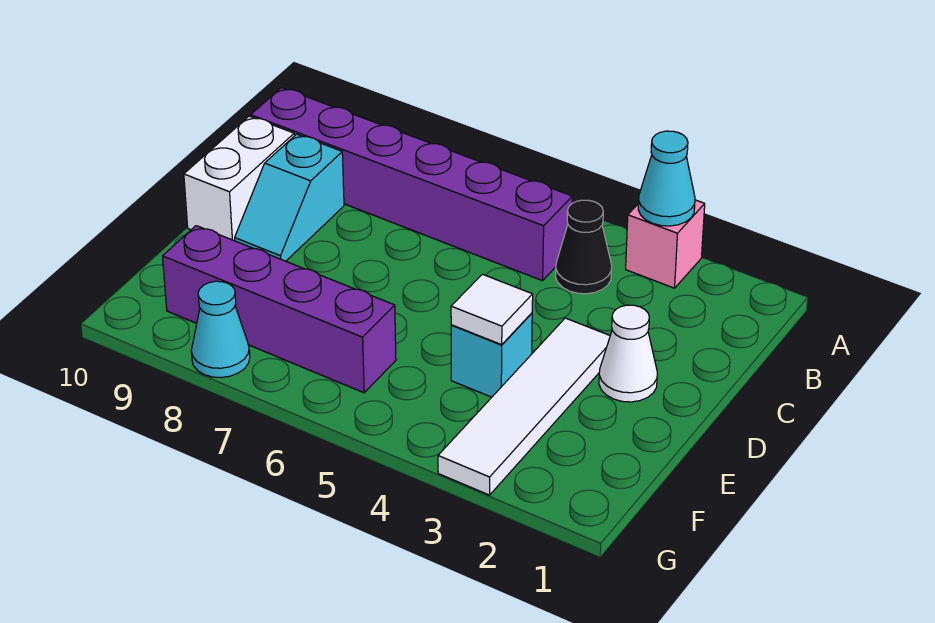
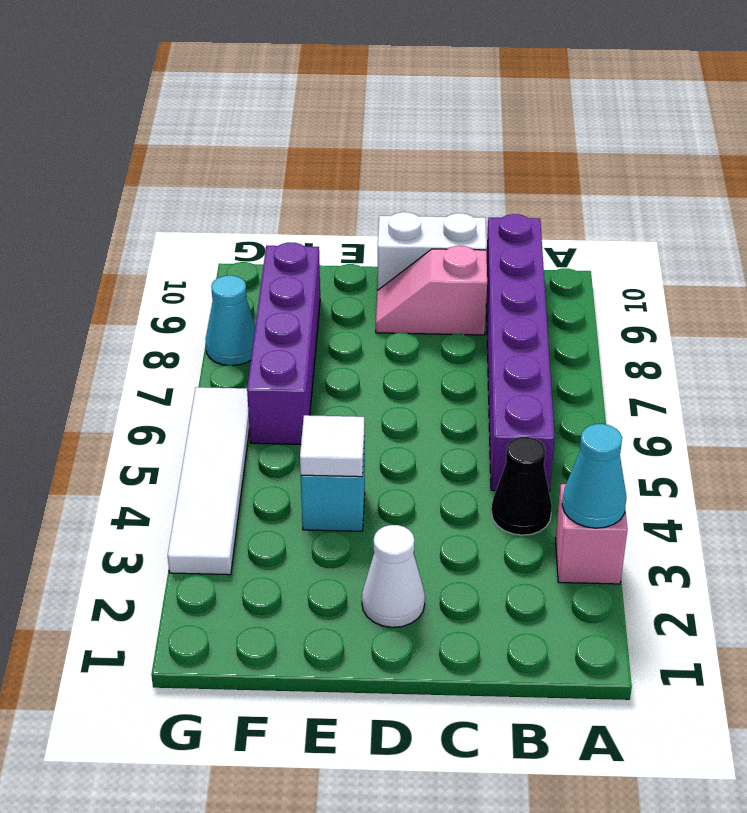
cyan 1x2 slope [235,134,344,261] -> pink 1x2 slope [376,246,487,335]
white 1x4 tile [438,318,610,495] -> white 1x4 tile turned to [168,387,249,575]

